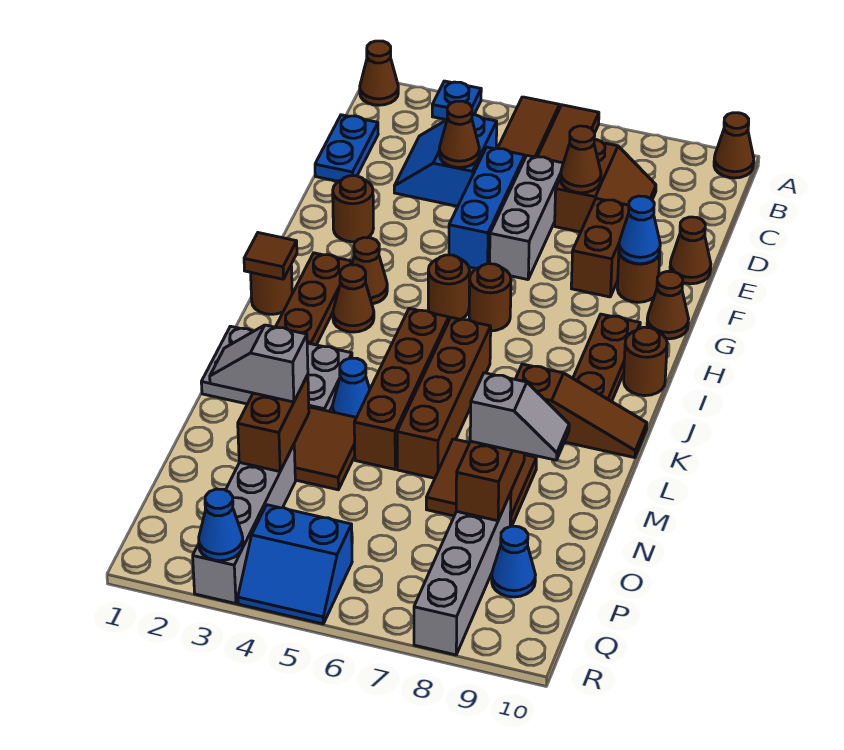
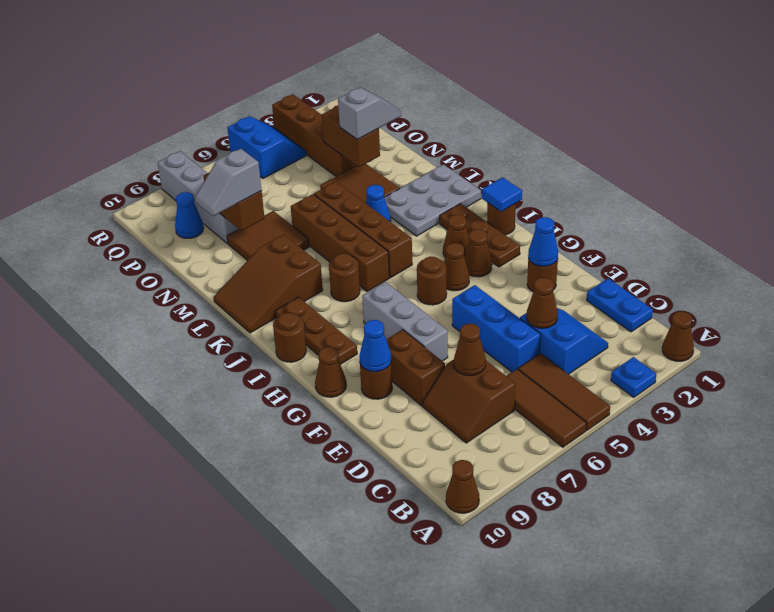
grey 1x3 brick [490,156,563,280] -> grey 1x3 brick moved to [362,282,448,361]
brown 1x1 cone [670,217,711,284] -> brown 1x1 cone moved to [444,243,469,291]
brown 1x1 round brick [469,264,511,331] -> brown 1x1 round brick moved to [329,254,360,302]
brown 1x1 tile [244,233,297,279] -> blue 1x1 tile [482,177,522,212]
brown 1x3 slope [515,364,647,458] -> brown 2x3 slope [214,234,323,333]
grey 1x4 brick [193,445,295,604] -> brown 1x4 brick [272,94,356,176]
blue 2x2 slope [238,505,352,624] -> blue 2x2 slope turned to [227,116,306,178]
blue 1x1 cone [199,489,243,561] -> blue 1x1 cone moved to [528,217,558,266]

